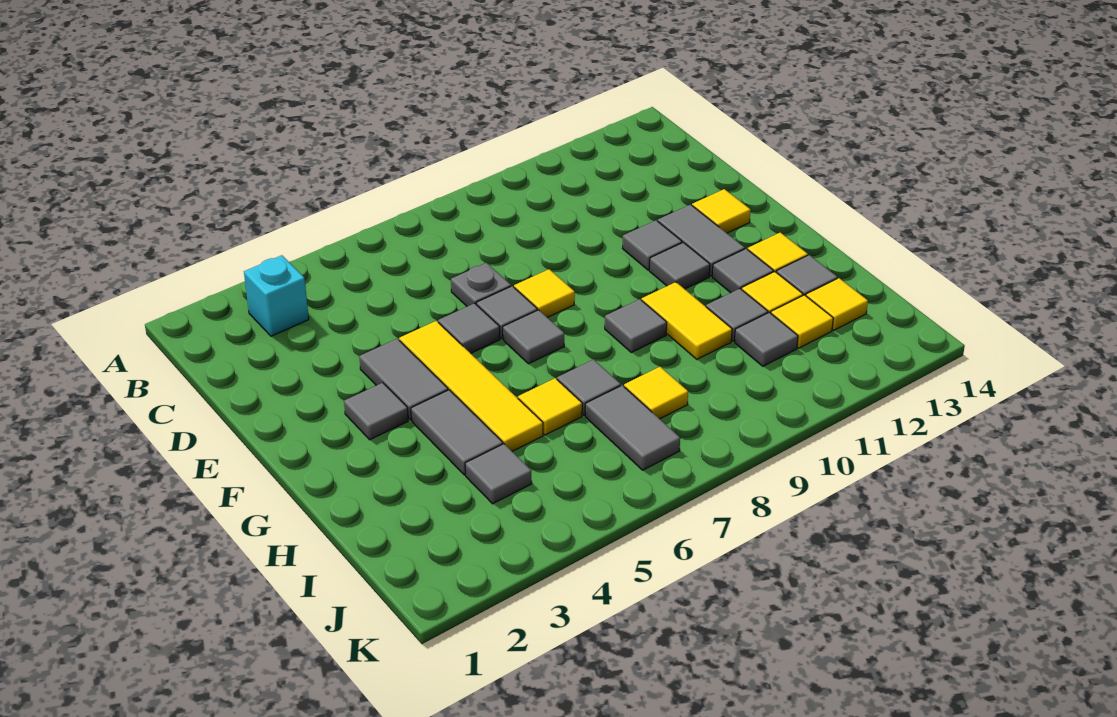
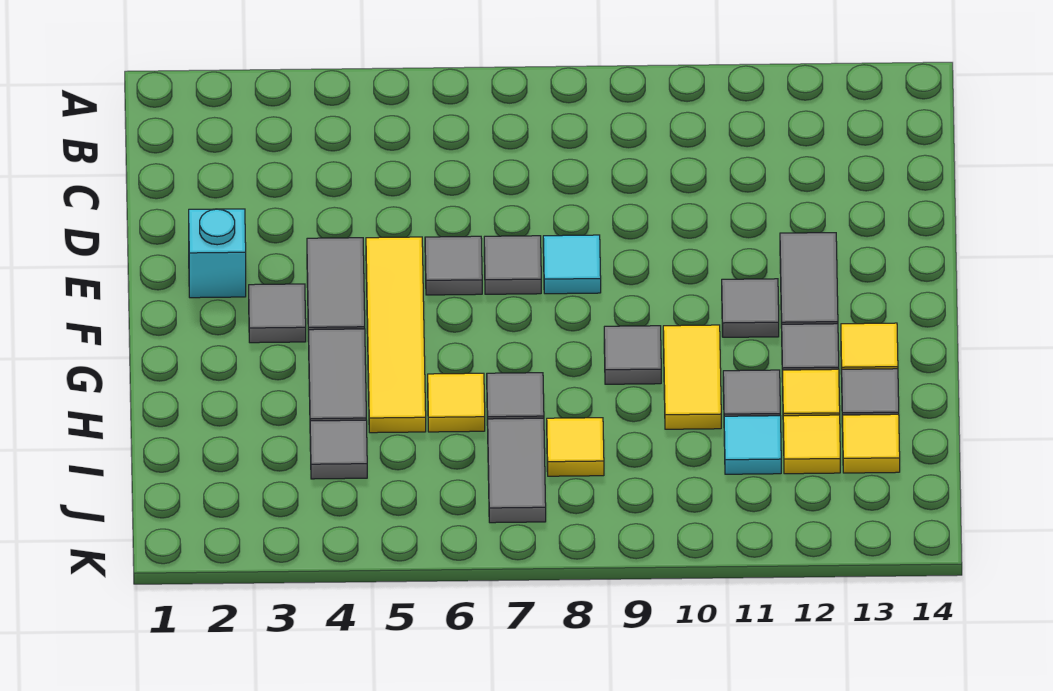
cyan 1x1 brick [244,255,309,336] -> cyan 1x1 brick moved to [189,209,246,298]
grey 1x1 plate [451,263,511,306] -> none
yellow 1x1 tile [514,269,575,318] -> cyan 1x1 tile [543,235,601,294]
grey 1x1 tile [622,220,682,270] -> none
yellow 1x1 tile [692,189,751,233] -> none
grey 1x1 tile [503,310,564,364] -> none
grey 1x1 tile [734,312,798,366] -> cyan 1x1 tile [724,416,781,474]

